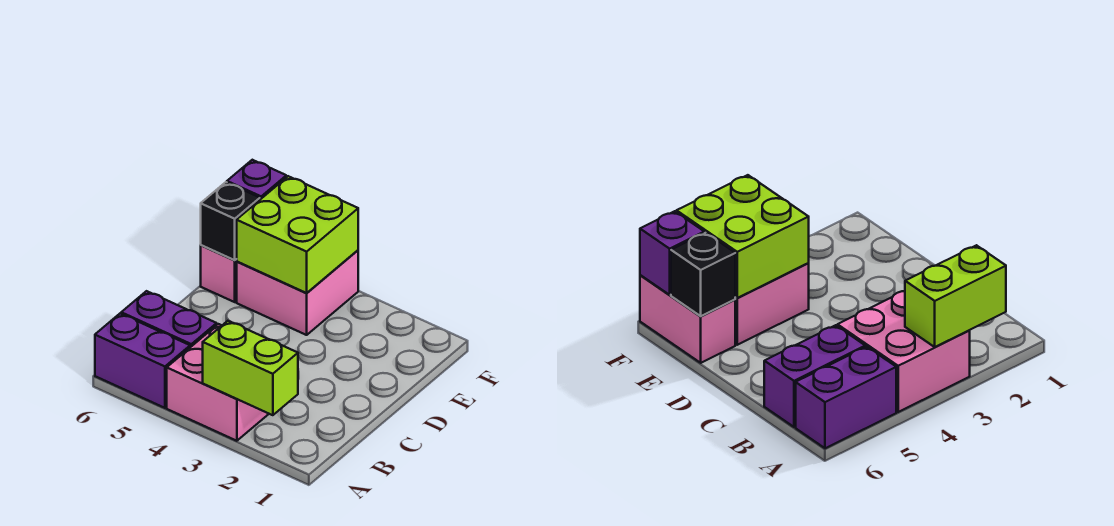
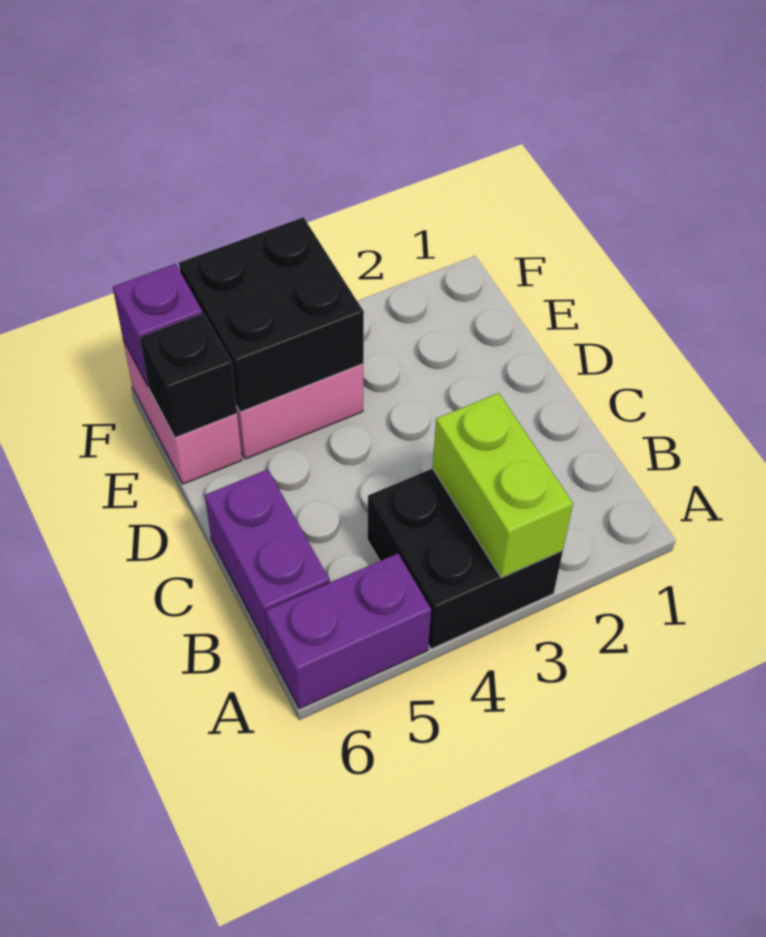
lime 1x2 brick [203,321,298,415] -> lime 1x2 brick turned to [432,393,573,578]
pink 2x2 brick [167,324,269,441] -> black 2x2 brick [367,468,563,649]
purple 1x2 brick [121,291,217,347] -> purple 1x2 brick turned to [205,469,330,649]
lime 2x2 brick [237,176,358,293] -> black 2x2 brick [179,217,364,412]

